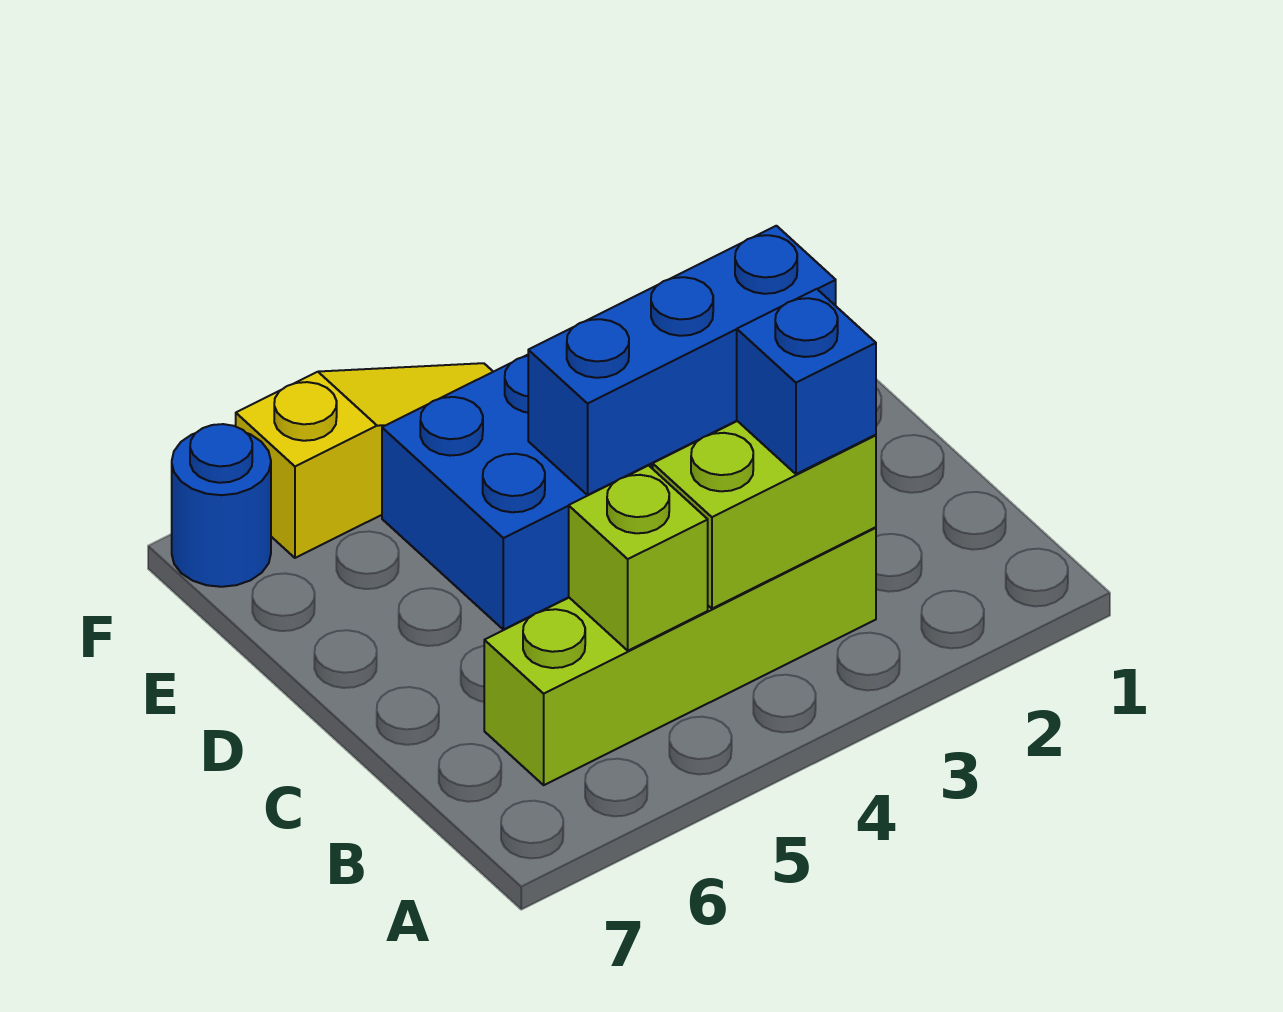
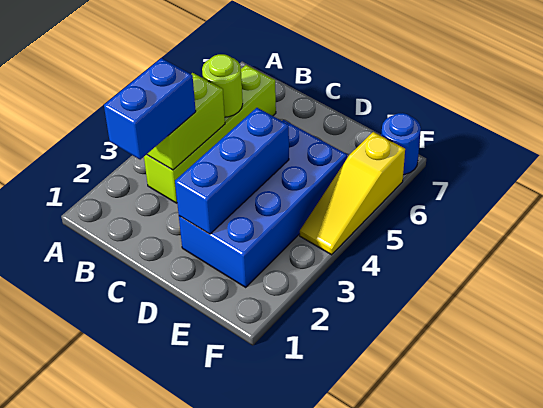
blue 1x1 brick [737,289,876,474] -> blue 1x2 brick [104,58,196,160]
lime 1x1 brick [569,465,708,651] -> lime 1x1 round brick [202,54,243,117]

